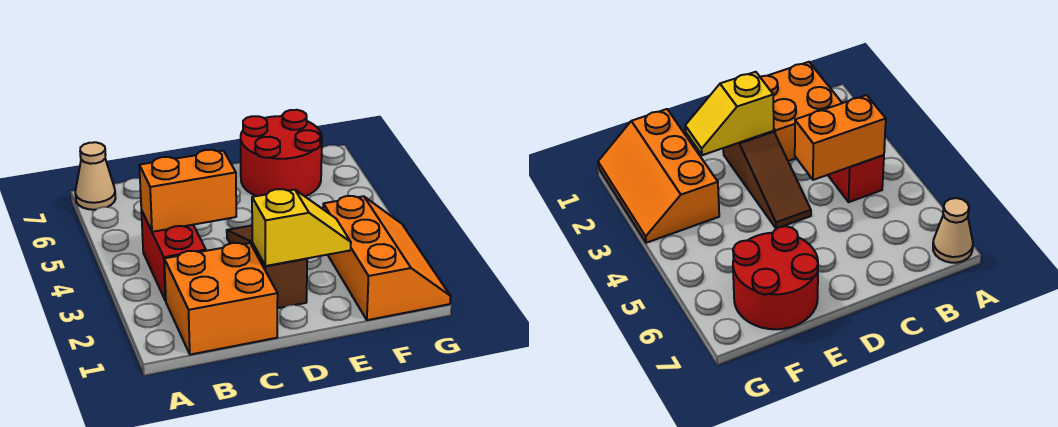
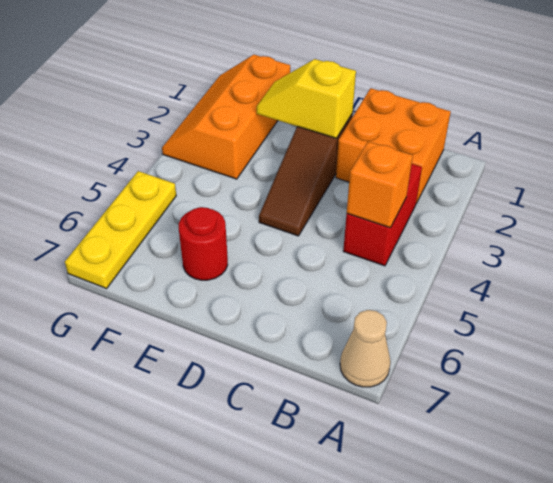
orange 1x2 brick [139,150,236,232] -> orange 1x1 brick [347,141,413,228]
red 2x2 round brick [241,110,322,196] -> red 1x1 round brick [179,207,228,280]
none -> yellow 1x3 plate [65,171,176,289]

